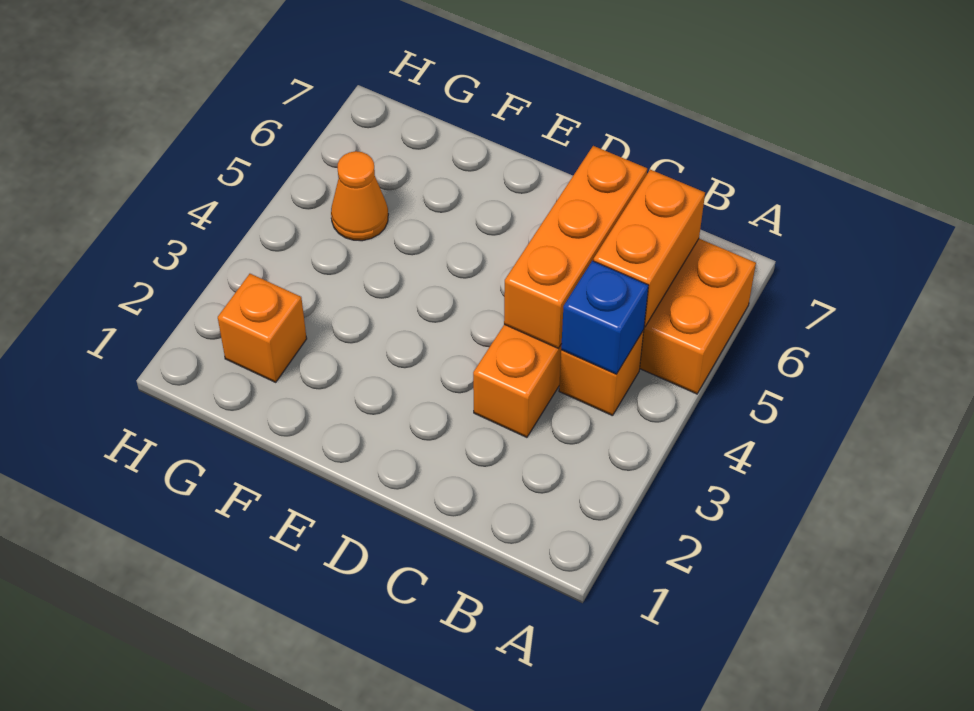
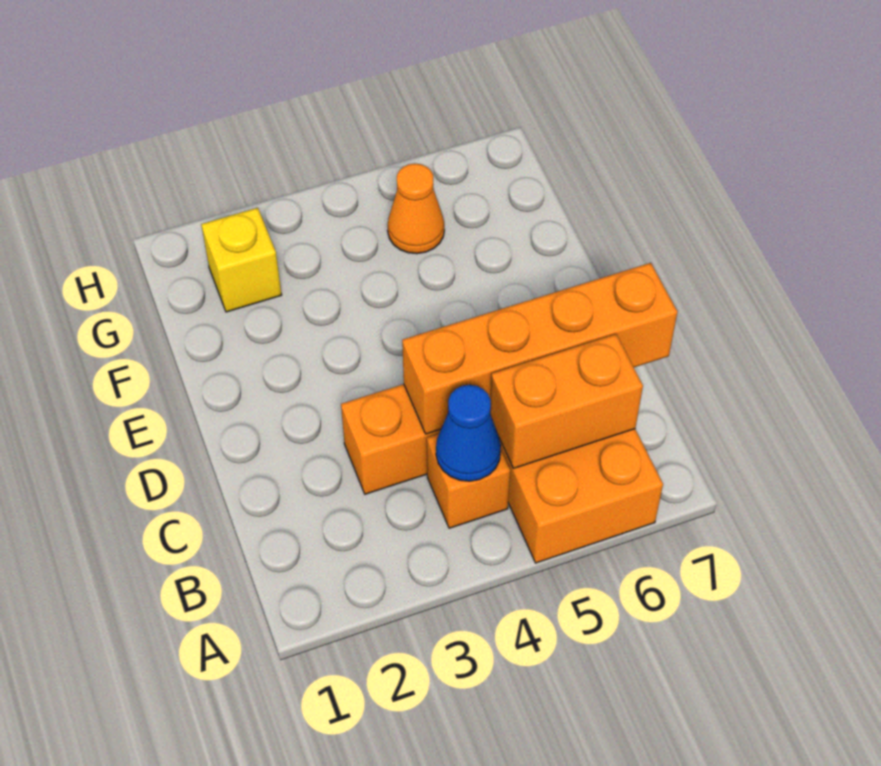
blue 1x1 brick [561,261,649,374] -> blue 1x1 cone [436,385,501,481]
orange 1x3 brick [504,146,647,348] -> orange 1x4 brick [402,263,677,434]
orange 1x1 brick [218,274,307,382] -> yellow 1x1 brick [201,208,281,312]

